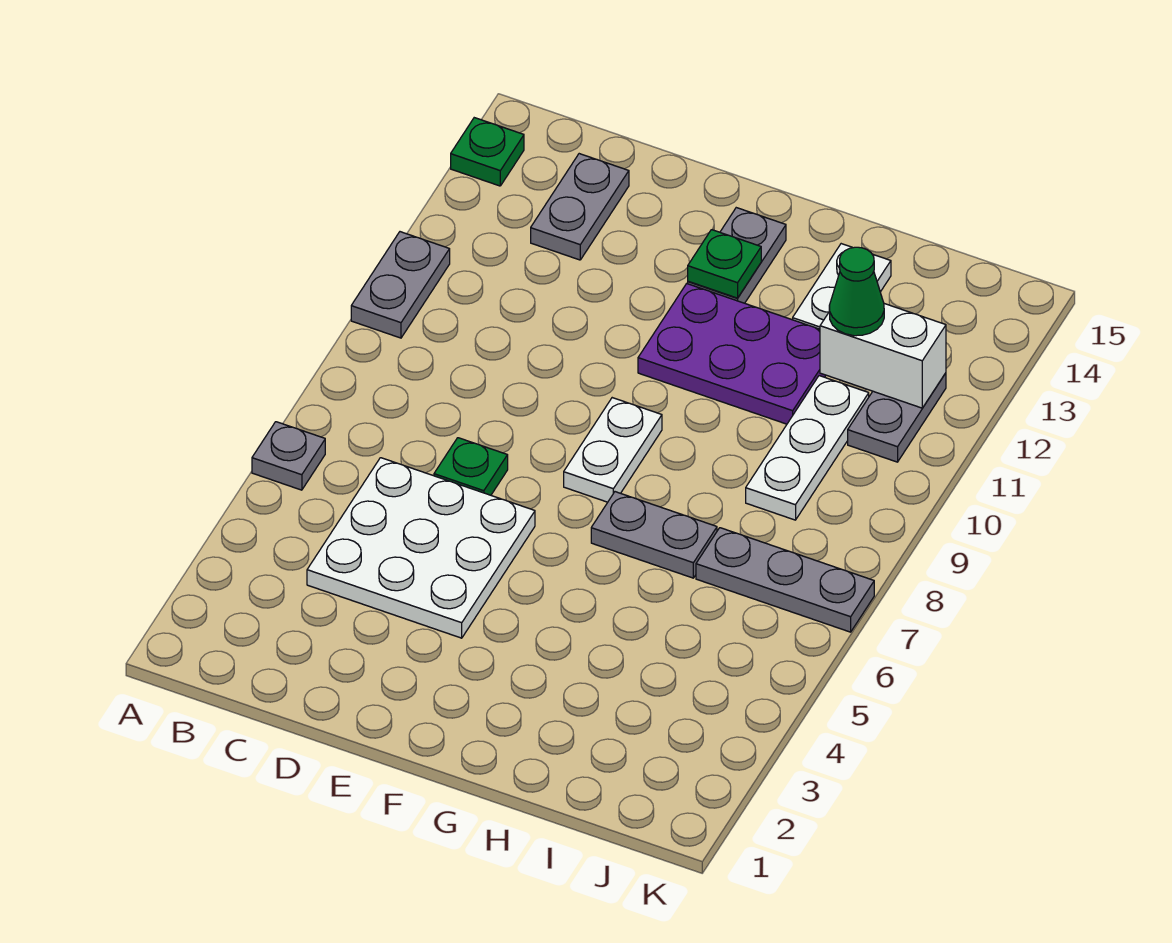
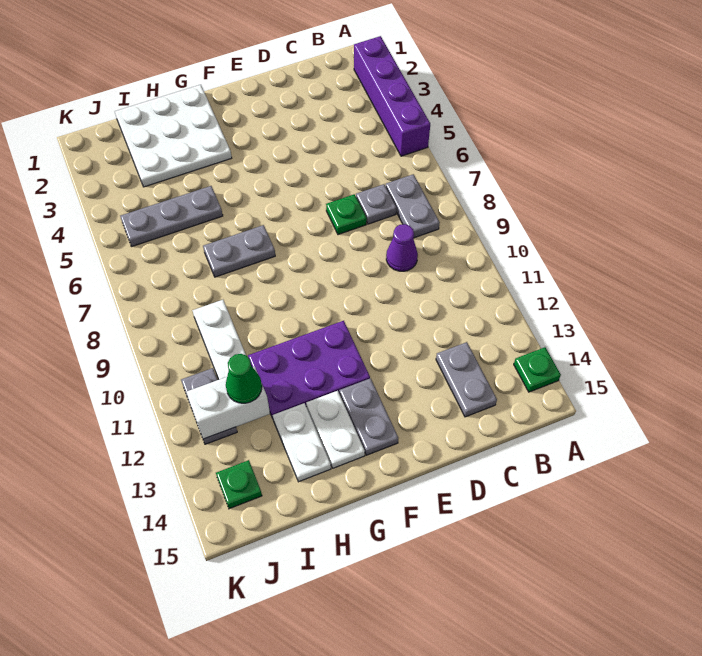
none -> purple 1x4 brick [354,36,430,156]
grey 1x1 plate [252,422,325,490] -> grey 1x1 plate moved to [356,184,396,224]
grey 1x2 plate [351,232,450,338] -> grey 1x2 plate moved to [386,174,440,238]
white 3x3 plate [307,458,535,638] -> white 3x3 plate moved to [115,85,232,187]
none -> purple 1x1 cone [386,224,418,271]
white 1x2 plate [564,398,662,502] -> white 1x2 plate moved to [306,391,365,468]
green 1x1 plate [688,230,761,298] -> green 1x1 plate moved to [216,460,262,509]
grey 1x3 plate [696,528,874,632] -> grey 1x3 plate moved to [120,186,223,247]

